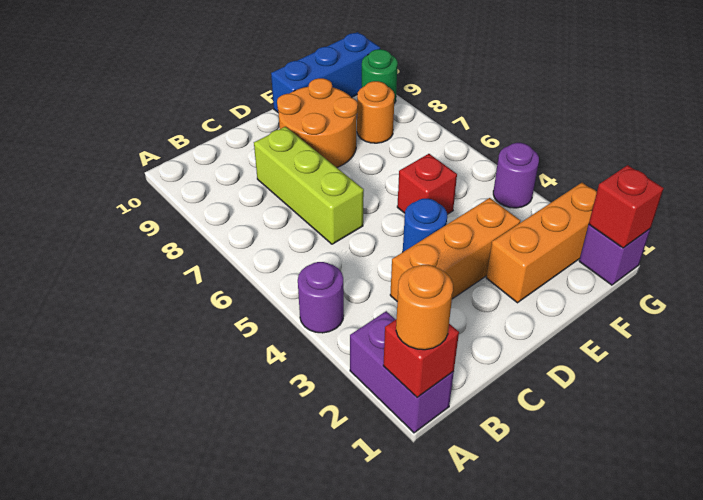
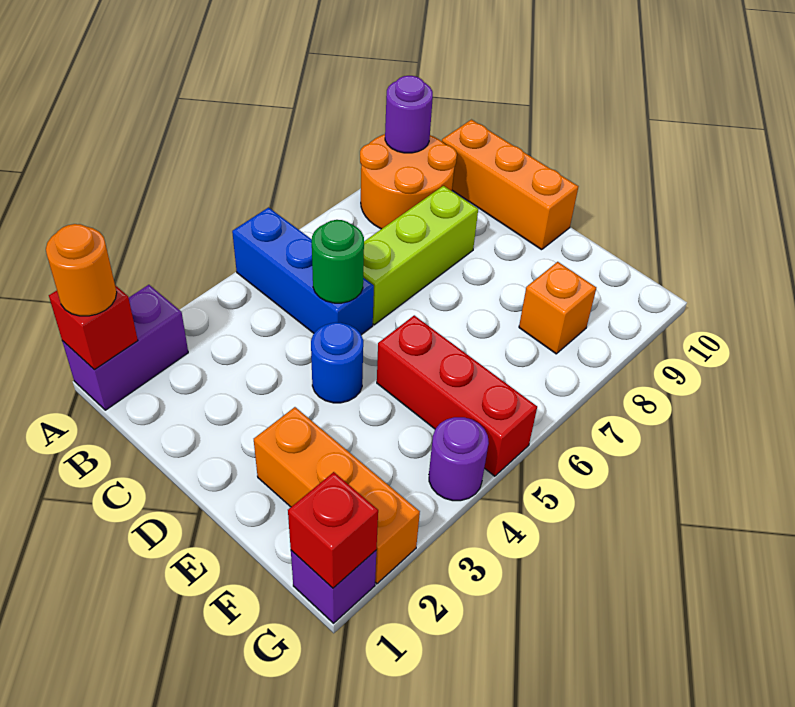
purple 1x1 round brick [298,262,344,333] -> purple 1x1 round brick moved to [385,76,433,153]
orange 1x3 brick [390,198,521,302] -> orange 1x3 brick moved to [442,120,578,250]
orange 2x2 round brick [277,78,358,167] -> orange 2x2 round brick moved to [360,134,457,229]
red 1x1 brick [397,154,457,214] -> red 1x3 brick [377,315,537,476]
blue 1x3 brick [271,32,380,112] -> blue 1x3 brick moved to [232,208,374,335]
orange 1x1 round brick [357,81,395,143] -> orange 1x1 brick [519,262,596,354]
green 1x1 round brick [362,49,398,103] -> green 1x1 round brick moved to [312,220,364,303]

